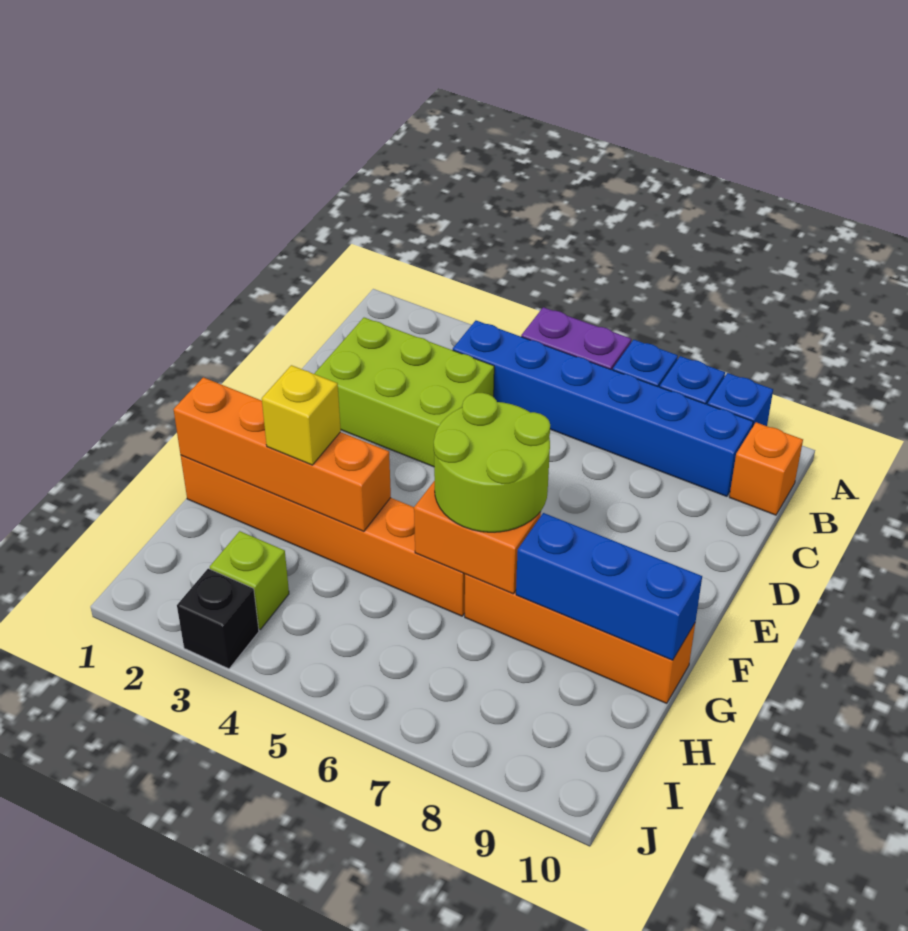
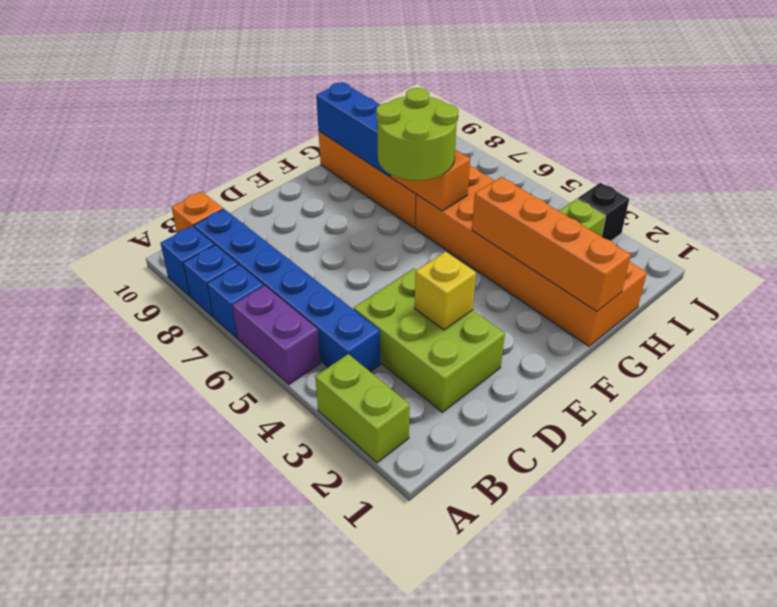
none -> lime 1x2 brick [315,354,410,463]
orange 1x6 brick [181,455,465,616] -> orange 2x6 brick [416,166,647,346]
yellow 1x1 brick [262,365,341,465] -> yellow 1x1 brick moved to [415,252,476,330]

